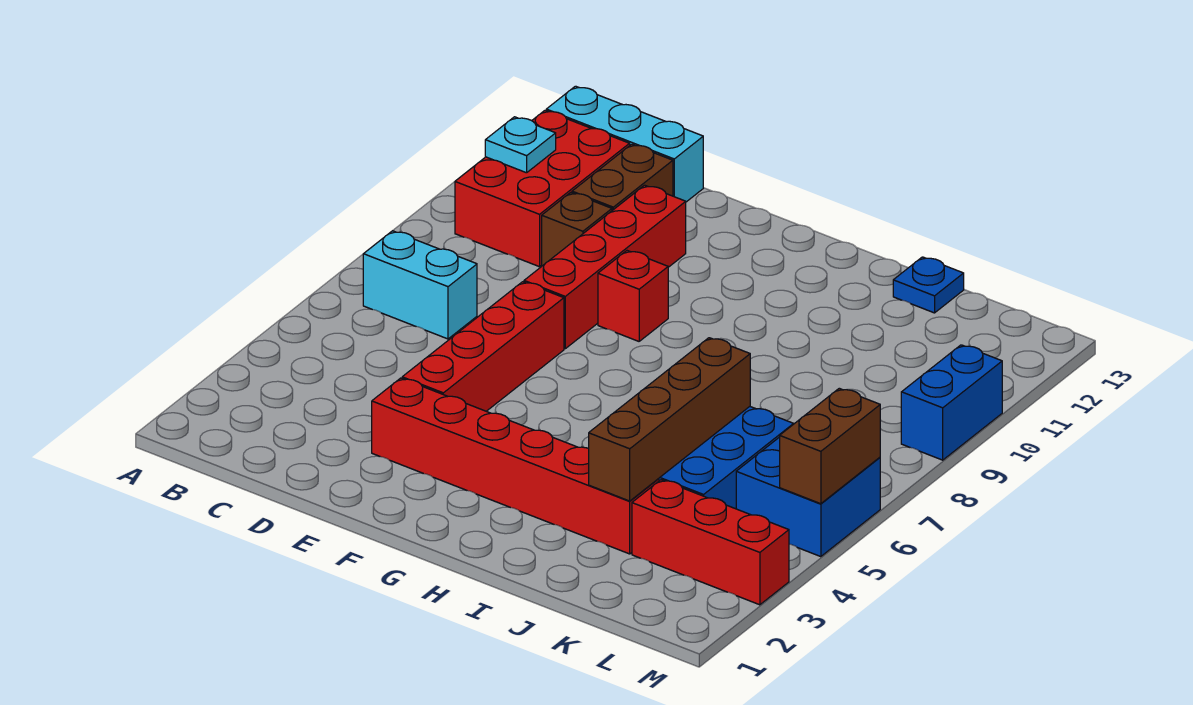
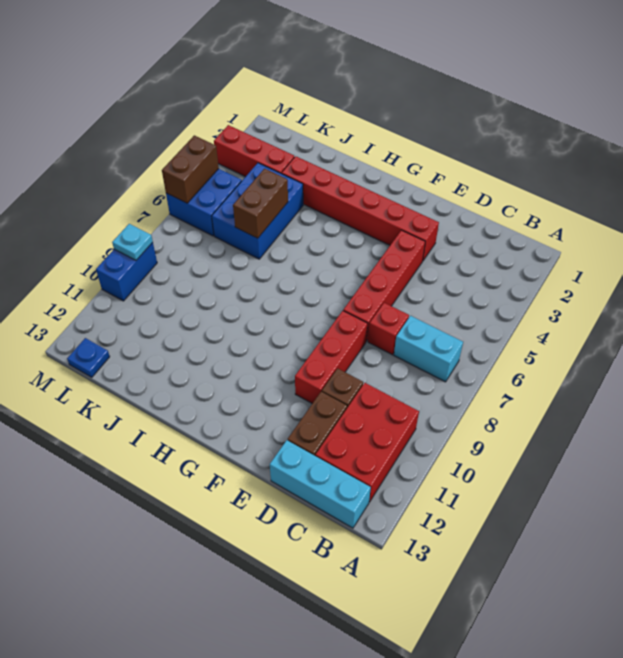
cyan 1x1 plate [485,117,556,173] -> cyan 1x1 plate moved to [112,224,153,260]
red 1x4 brick [524,185,686,349] -> red 1x3 brick [295,311,368,403]
red 1x1 brick [598,251,668,341] -> red 1x1 brick moved to [368,303,409,355]
brown 1x4 brick [589,338,750,501] -> brown 1x2 brick [233,169,288,238]
blue 1x1 plate [893,257,964,313] -> blue 1x1 plate moved to [67,338,110,377]

